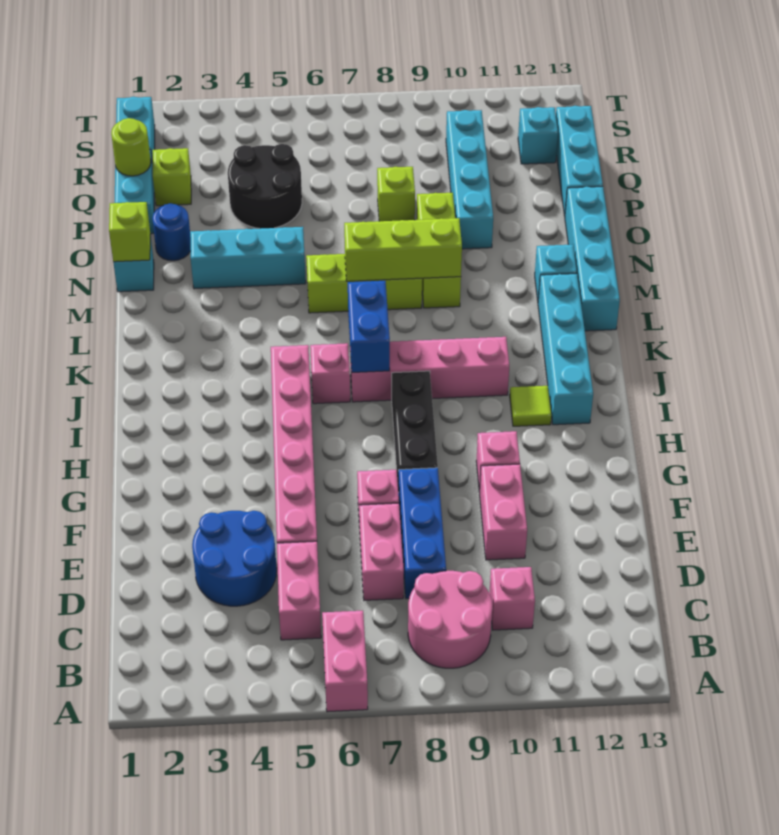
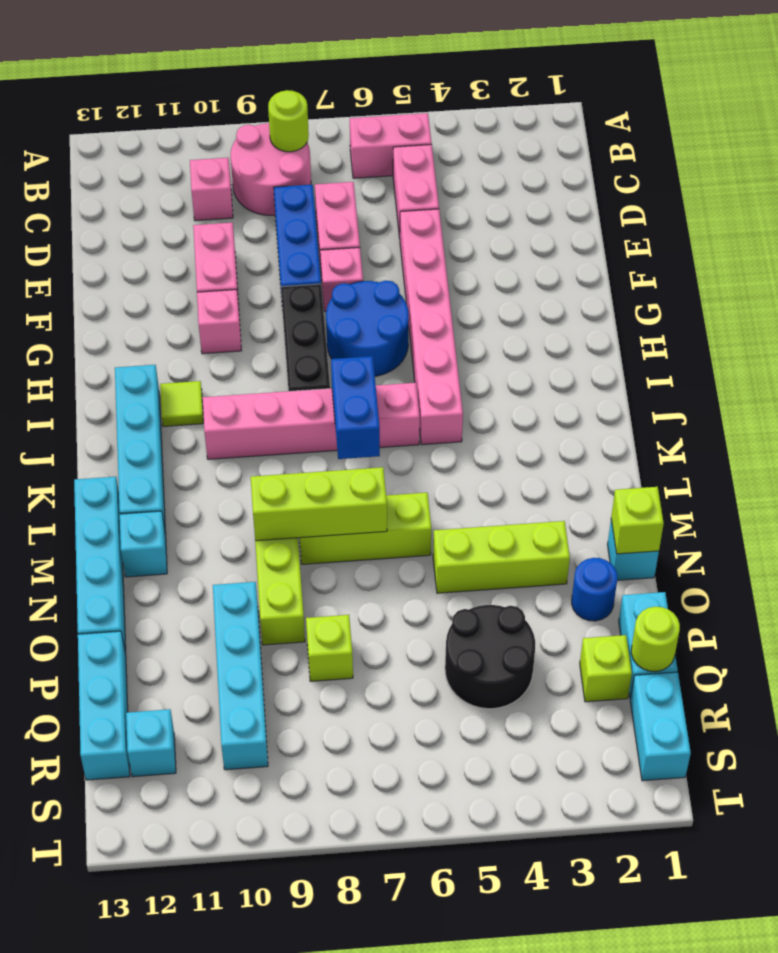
pink 1x2 brick [322,611,368,712] -> pink 1x2 brick turned to [350,113,432,178]
none -> lime 1x1 round brick [268,90,309,152]
blue 2x2 round brick [192,511,277,606] -> blue 2x2 round brick moved to [326,280,409,376]
cyan 1x3 brick [190,227,306,289] -> lime 1x3 brick [433,521,570,593]

